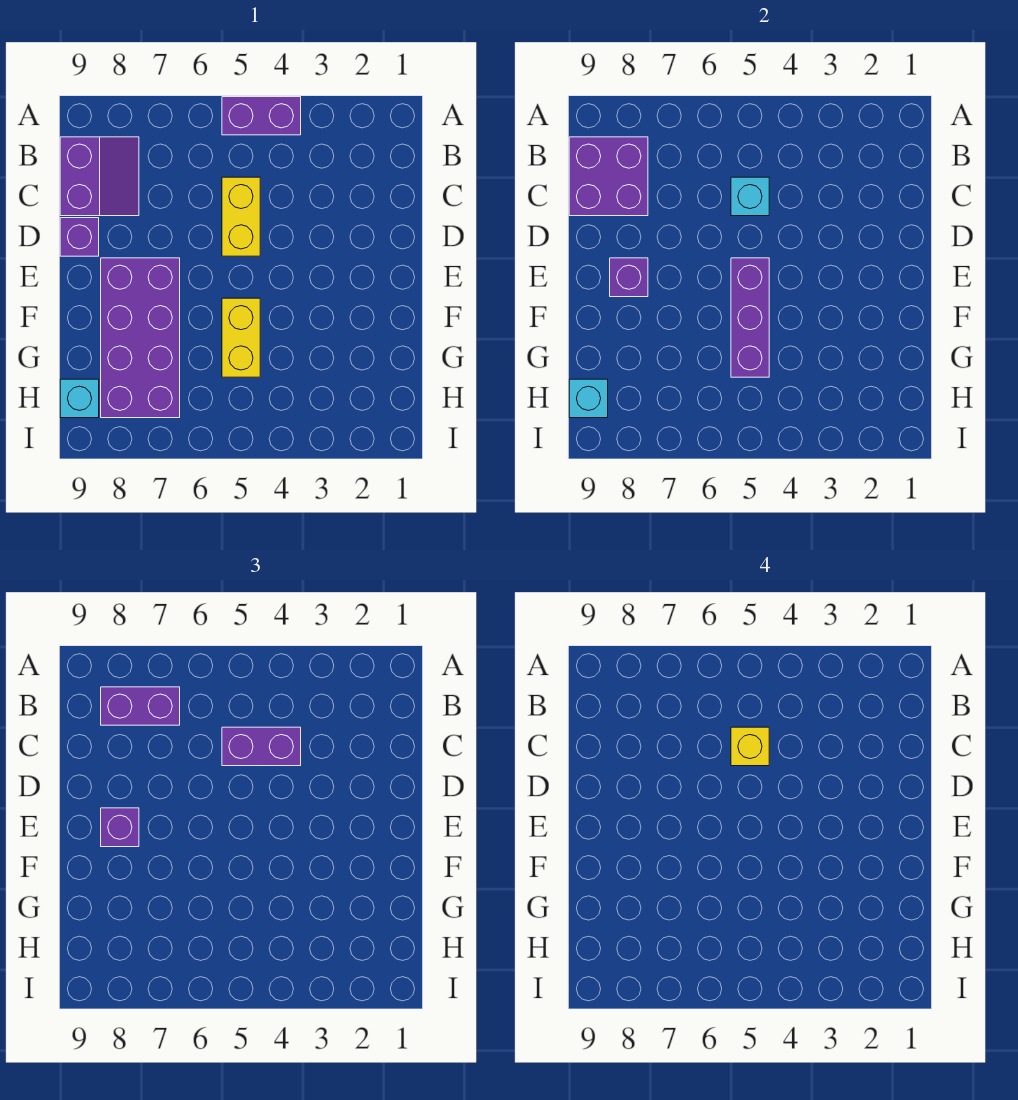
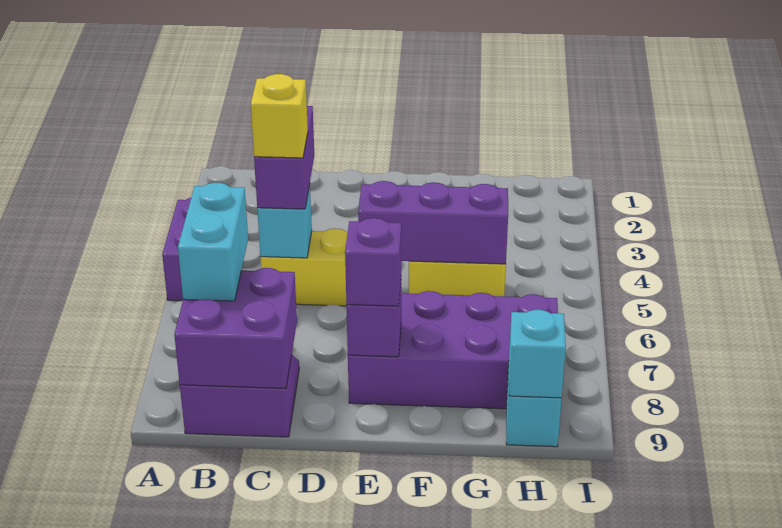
purple 1x2 brick [101,687,180,725] -> cyan 1x2 brick [178,183,248,301]
purple 1x1 brick [60,218,99,256] -> none

